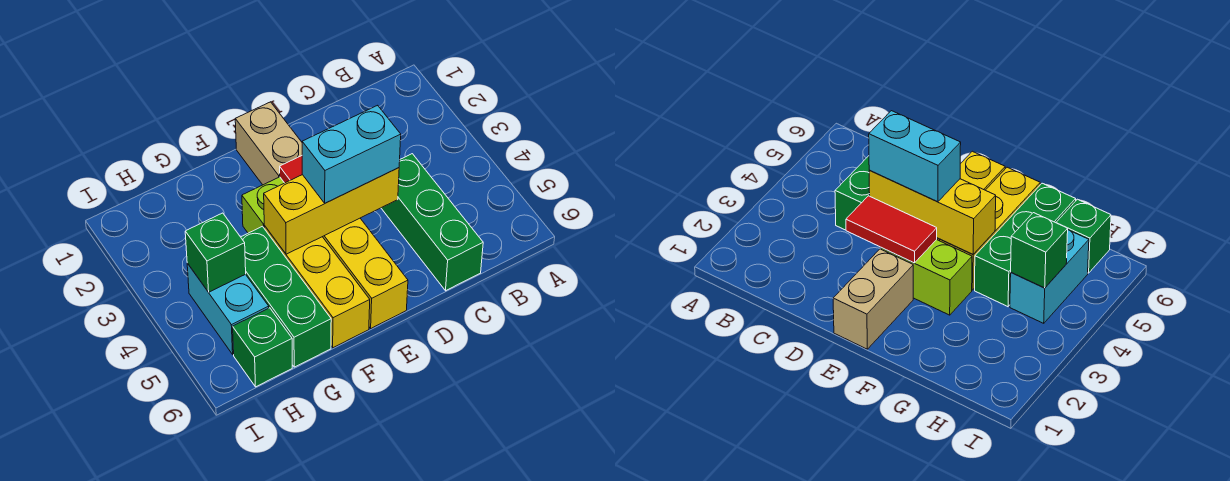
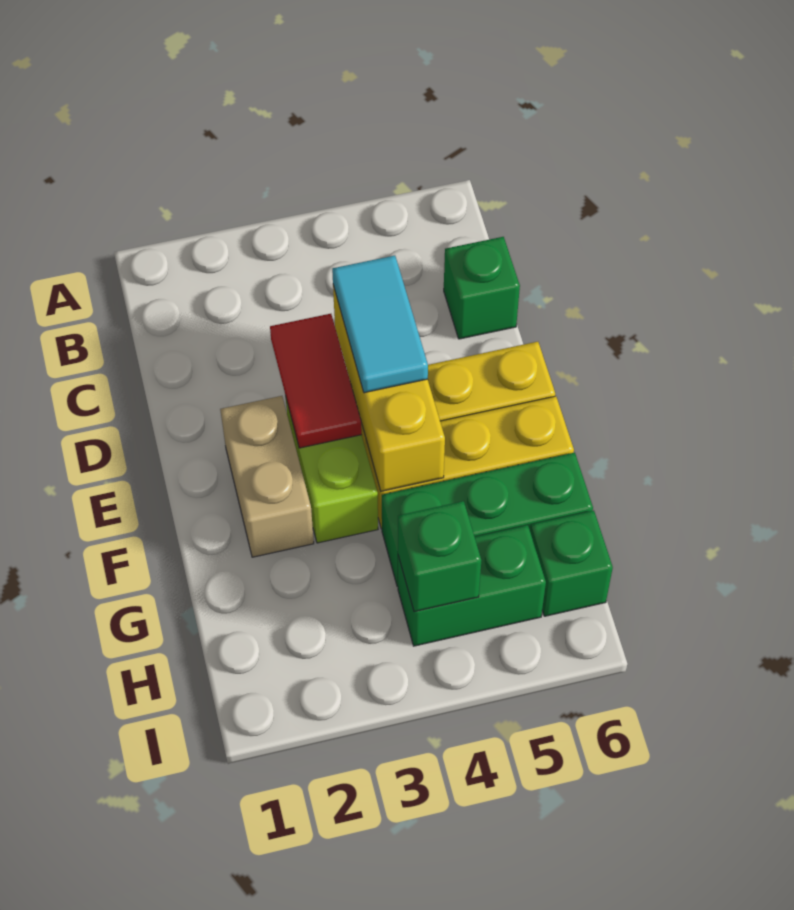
green 1x3 brick [381,154,483,291] -> green 1x1 brick [444,237,520,339]
cyan 1x2 brick [302,105,401,203] -> cyan 1x2 tile [332,256,428,393]
tan 1x2 brick [235,102,302,185] -> tan 1x2 brick turned to [220,396,314,557]
cyan 1x2 brick [187,263,269,354] -> green 1x2 brick [398,525,546,646]

